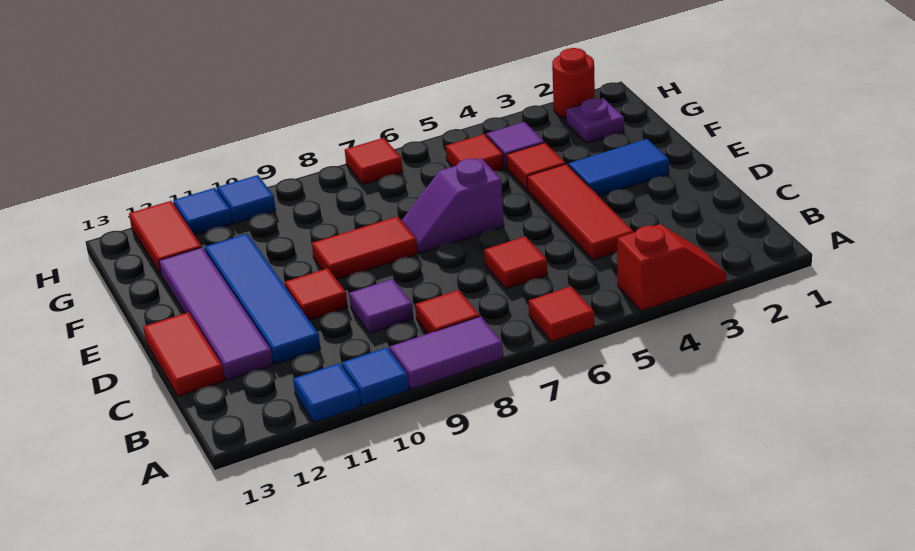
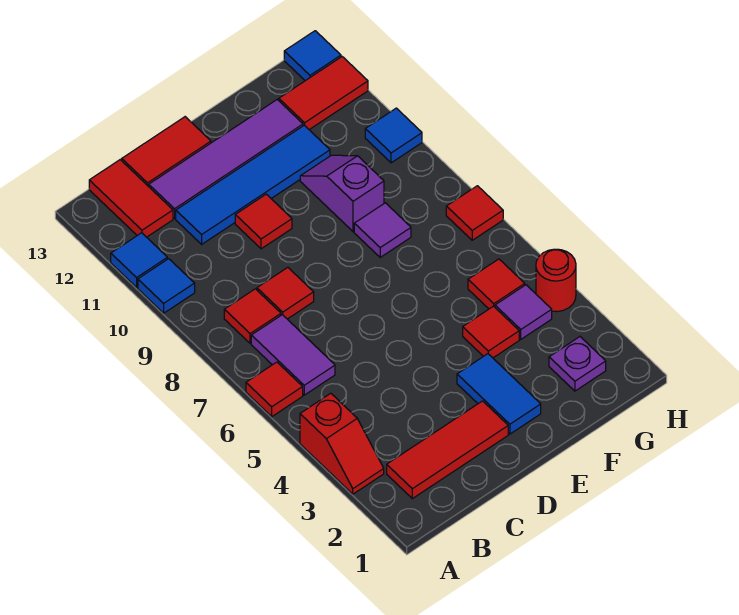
purple 1x2 tile [390,316,503,389] -> purple 1x2 tile moved to [251,315,335,395]
red 1x3 tile [527,164,634,260] -> red 1x3 tile moved to [387,401,508,499]
red 1x1 tile [484,236,548,289] -> red 1x1 tile moved to [257,267,314,319]
purple 1x1 tile [349,279,413,333] -> purple 1x1 tile moved to [354,203,411,257]
purple 1x2 slope [402,158,504,253] -> purple 1x2 slope moved to [300,155,384,232]
red 1x2 tile [312,216,418,280] -> red 1x2 tile moved to [89,160,173,237]
red 1x1 round brick [552,48,595,118] -> red 1x1 round brick moved to [536,249,576,312]
blue 1x1 tile [173,188,232,236] -> blue 1x1 tile moved to [284,31,341,81]

